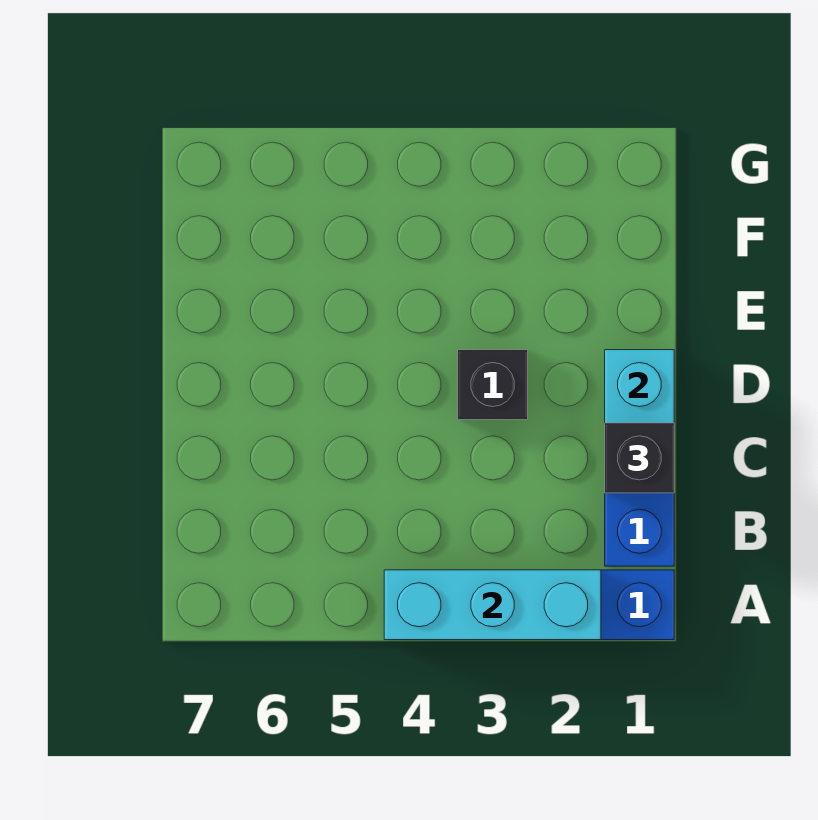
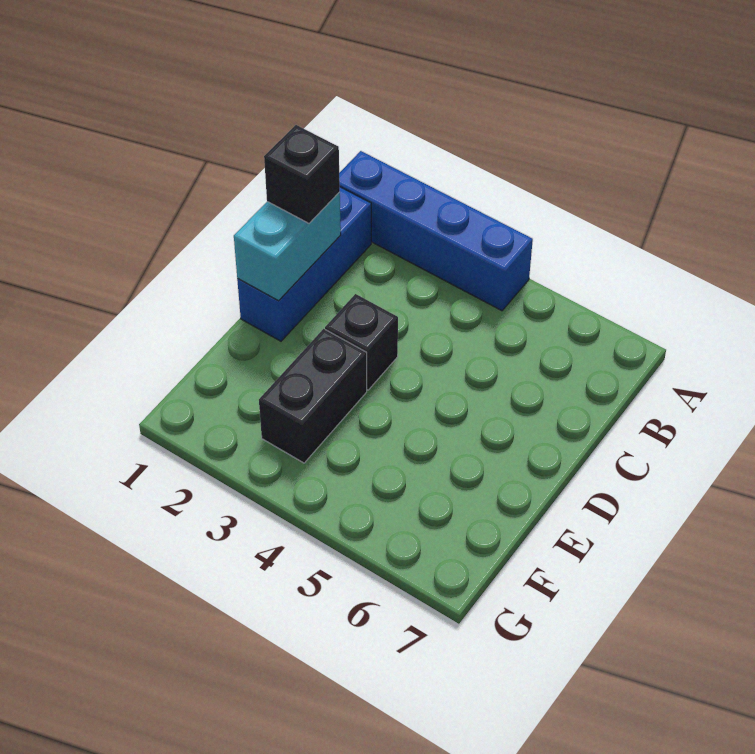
cyan 1x3 brick [384,570,601,640] -> none
none -> black 1x2 brick [259,329,367,463]

